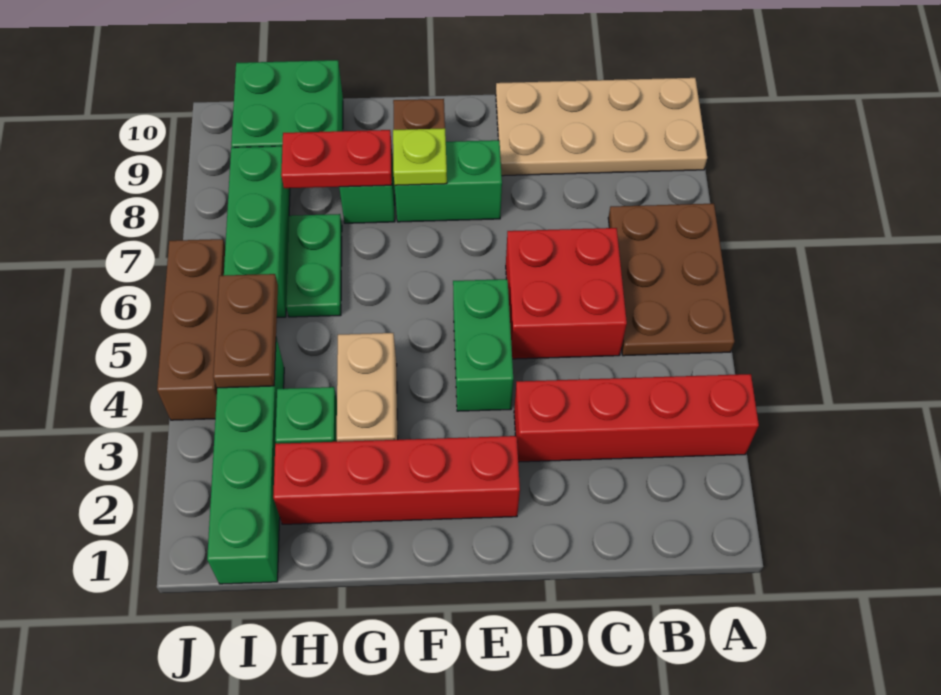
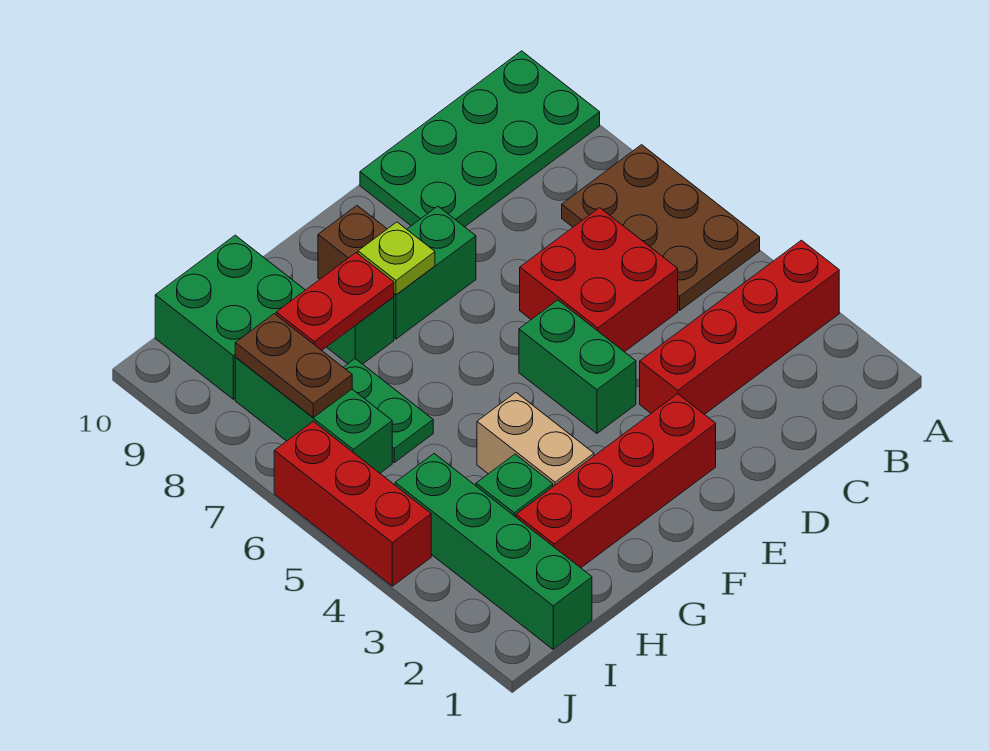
tan 2x4 plate [496,78,707,176] -> green 2x4 plate [360,51,600,227]
brown 1x2 plate [213,274,278,388] -> brown 1x2 plate moved to [235,314,352,418]
brown 1x3 brick [157,239,225,420] -> red 1x3 brick [274,421,431,586]

